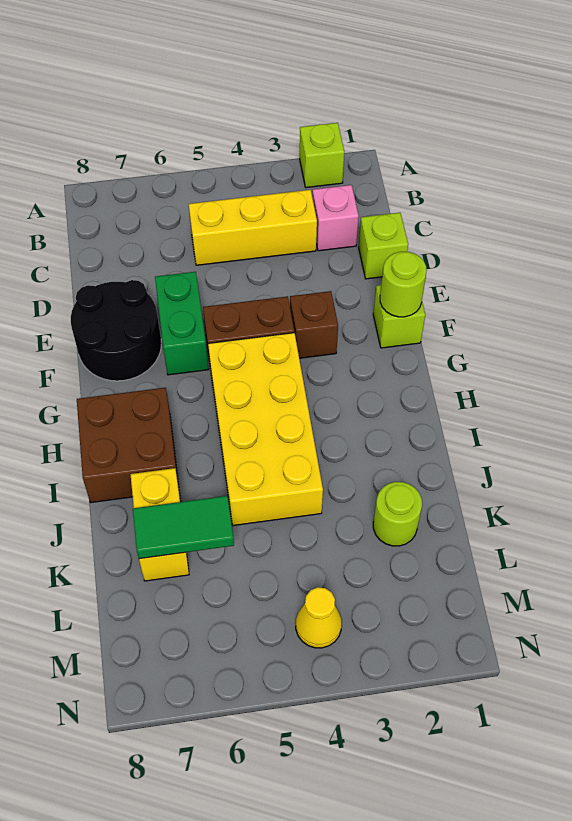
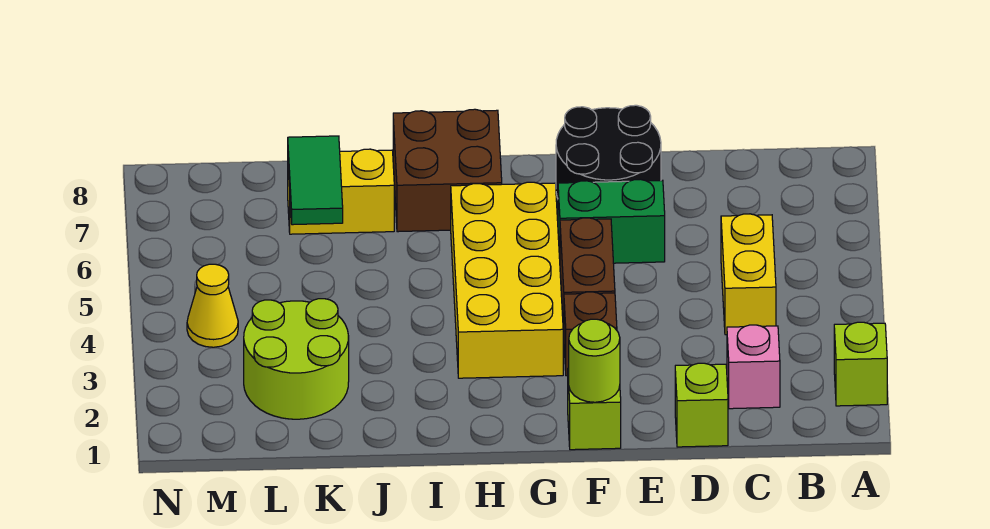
yellow 1x3 brick [189,190,317,265] -> yellow 1x2 brick [721,214,776,335]
yellow 2x4 brick [208,333,323,525] -> yellow 2x4 brick turned to [451,182,563,378]
lime 1x1 round brick [373,482,422,546] -> lime 2x2 round brick [244,299,349,419]

